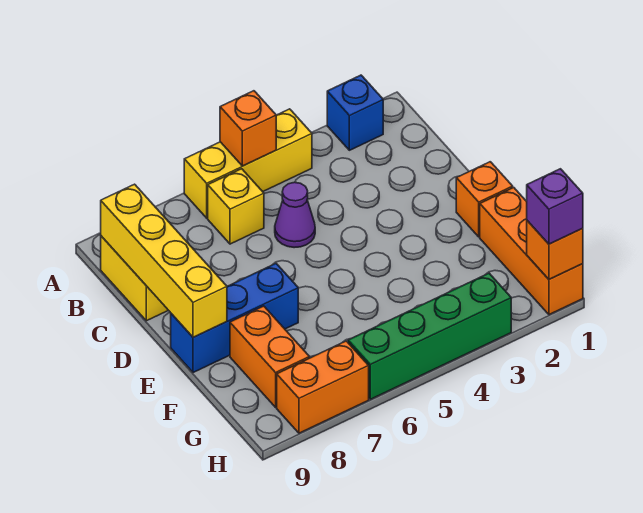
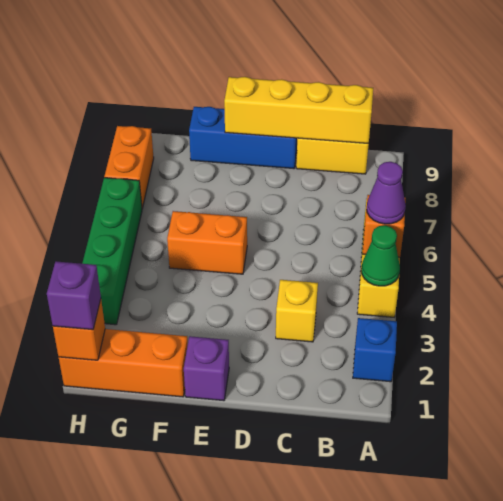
none -> green 1x1 cone [361,225,400,286]
yellow 1x1 brick [208,169,264,244] -> yellow 1x1 brick moved to [276,280,318,342]
purple 1x1 cone [275,182,315,248] -> purple 1x1 cone moved to [367,162,406,224]
orange 1x1 brick [456,162,513,237] -> purple 1x1 brick [184,336,229,401]
blue 1x3 brick [171,264,298,373] -> blue 1x3 brick turned to [189,107,297,169]
orange 1x2 brick [230,306,310,407] -> orange 1x2 brick moved to [167,211,247,274]

